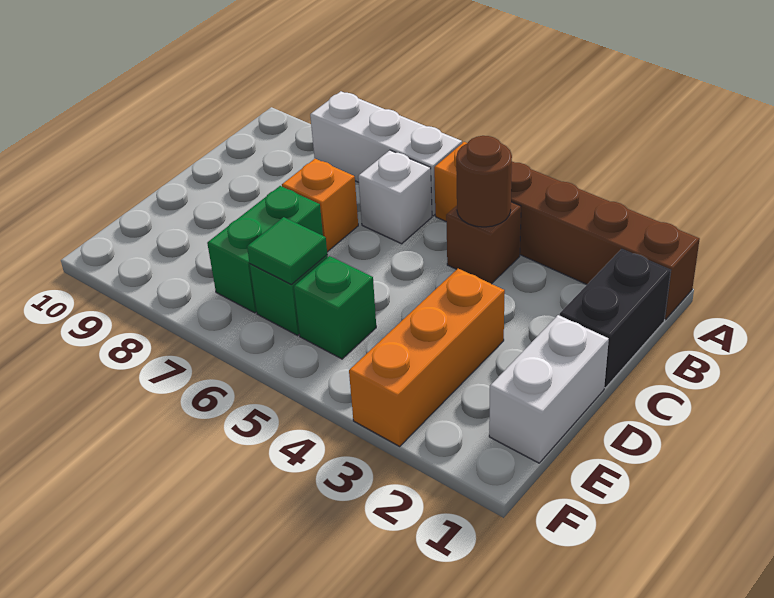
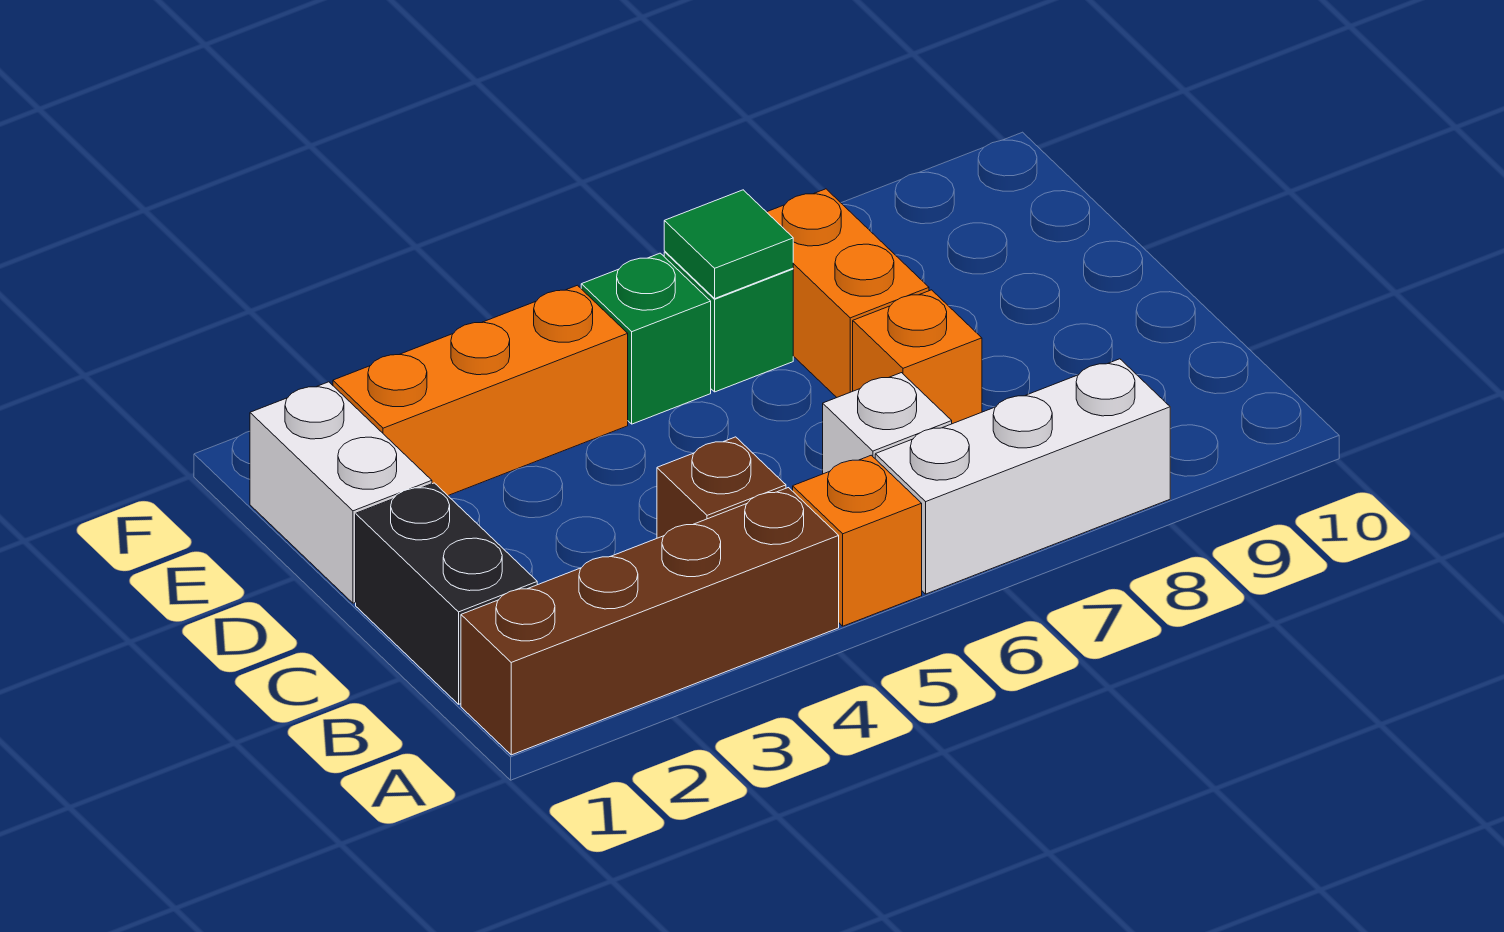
brown 1x1 round brick [456,136,512,227] -> none
orange 1x3 brick [349,269,505,446] -> orange 1x3 brick turned to [333,285,628,495]
green 1x2 brick [207,186,323,313] -> orange 1x2 brick [767,189,929,397]

